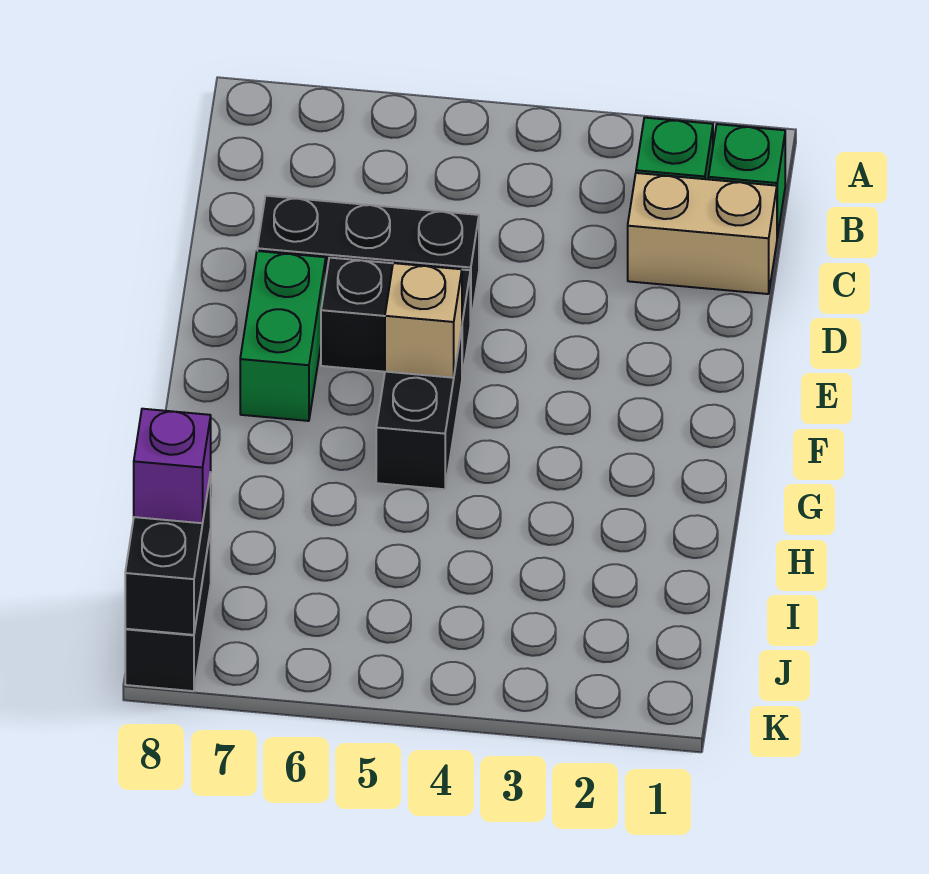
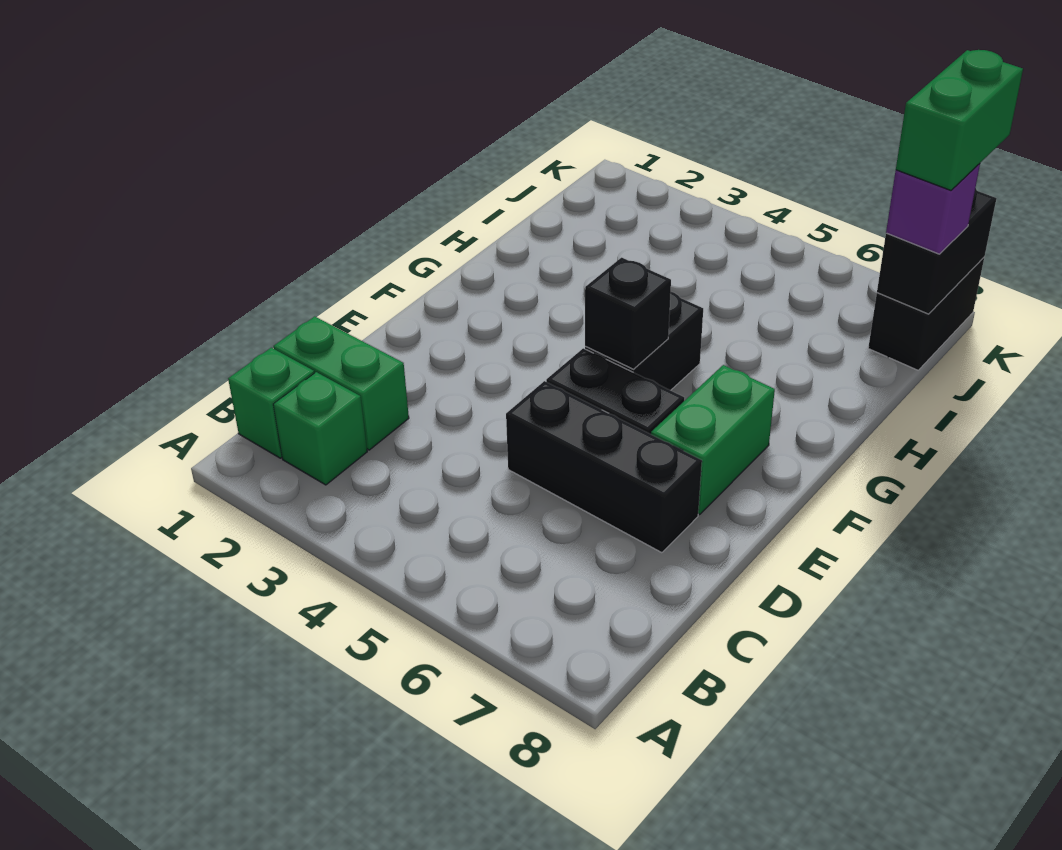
tan 1x2 brick [628,173,777,294] -> green 1x2 brick [273,316,409,450]
tan 1x1 brick [385,263,462,378] -> black 1x1 brick [585,258,671,369]
none -> green 1x2 brick [896,50,1023,190]

